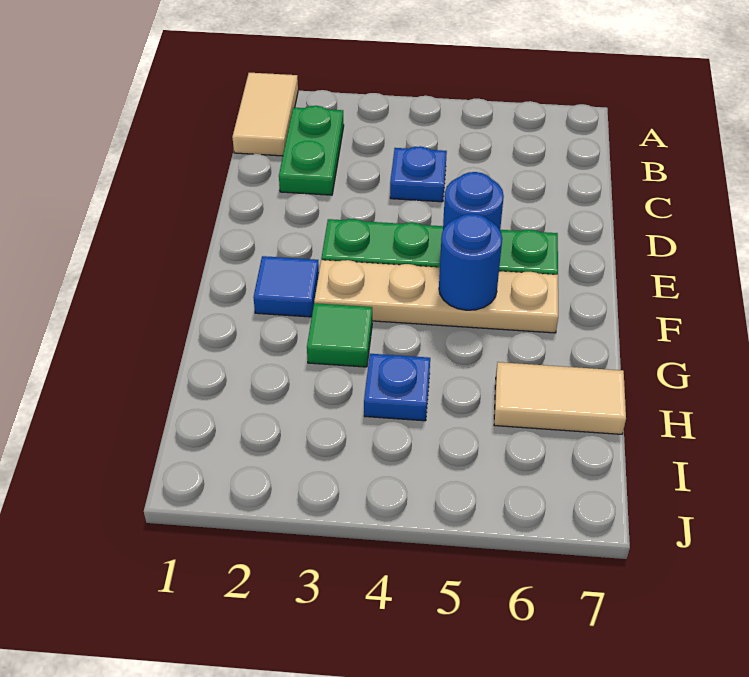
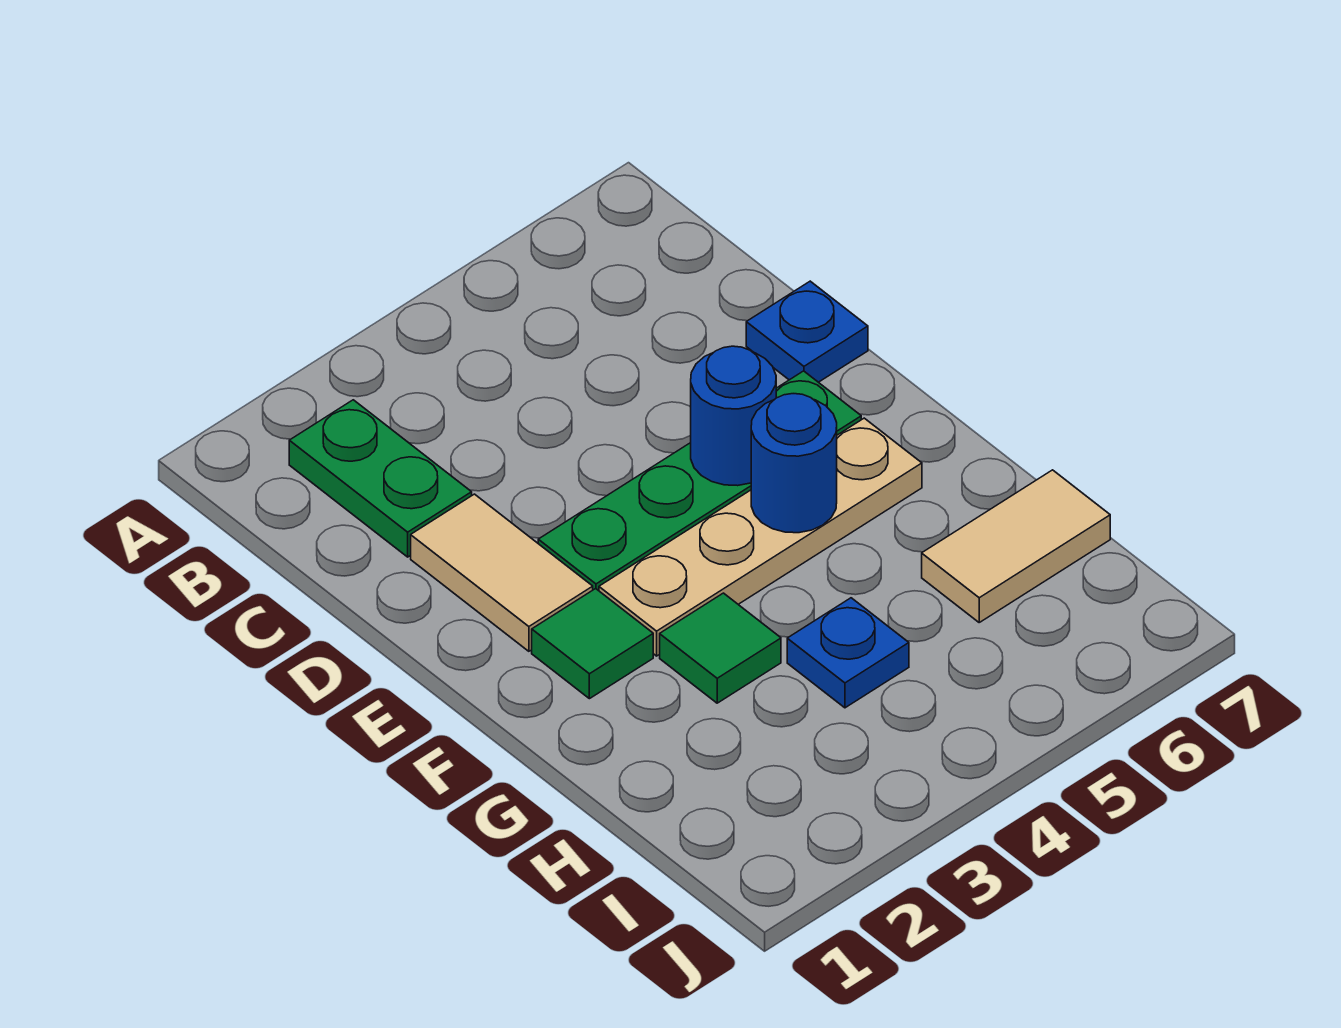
tan 1x2 tile [232,73,298,156] -> tan 1x2 tile moved to [411,494,593,651]
blue 1x1 plate [390,146,447,202] -> blue 1x1 plate moved to [746,281,868,382]
blue 1x1 tile [253,256,319,317] -> green 1x1 tile [532,589,653,699]

